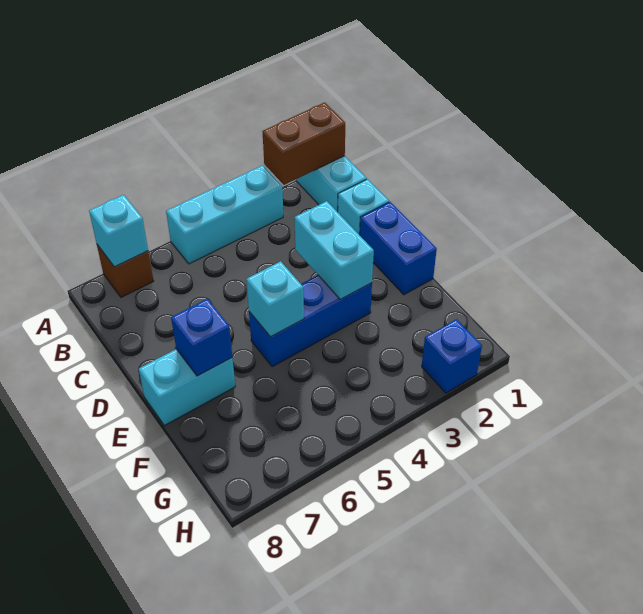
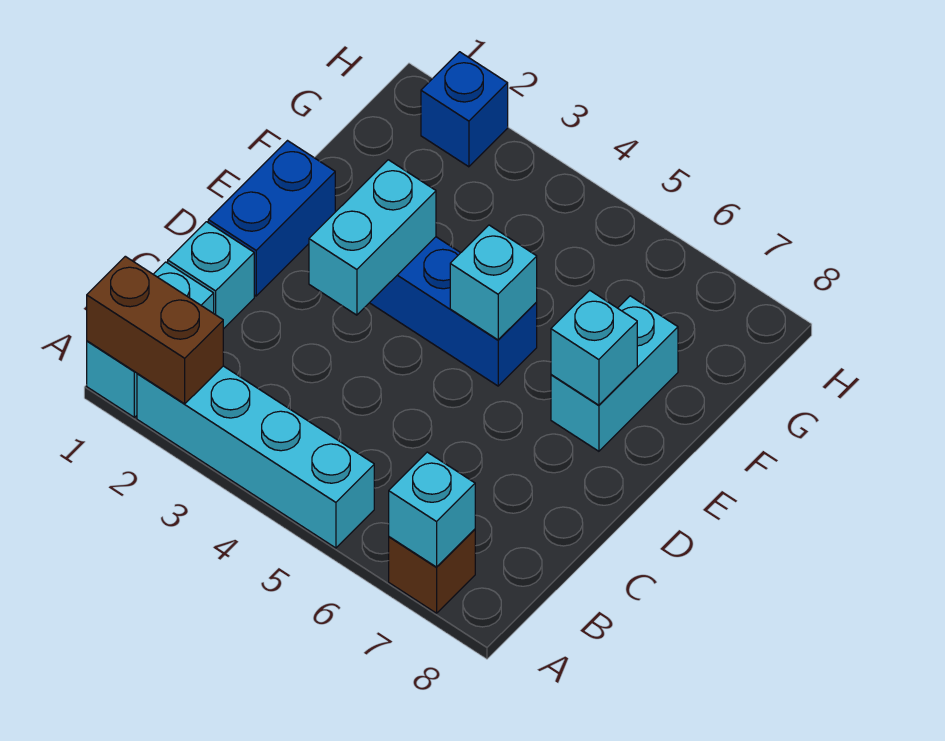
cyan 1x3 brick [166,165,283,264] -> cyan 1x4 brick [137,366,374,548]
cyan 1x2 brick [139,349,235,425] -> cyan 1x2 brick turned to [551,296,678,451]
blue 1x1 brick [171,299,232,376] -> cyan 1x1 brick [551,290,637,405]

